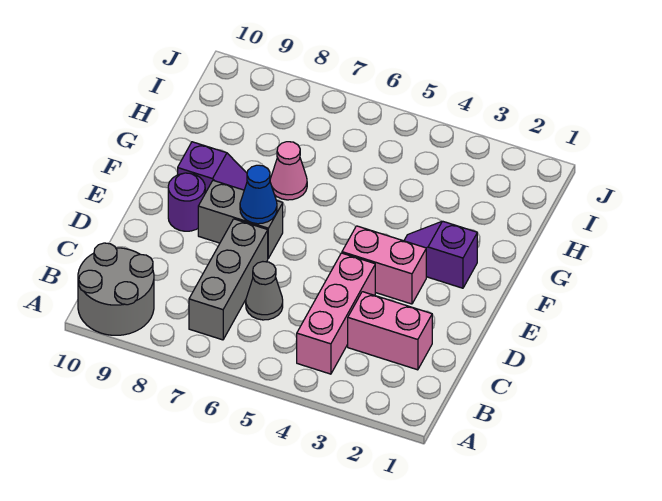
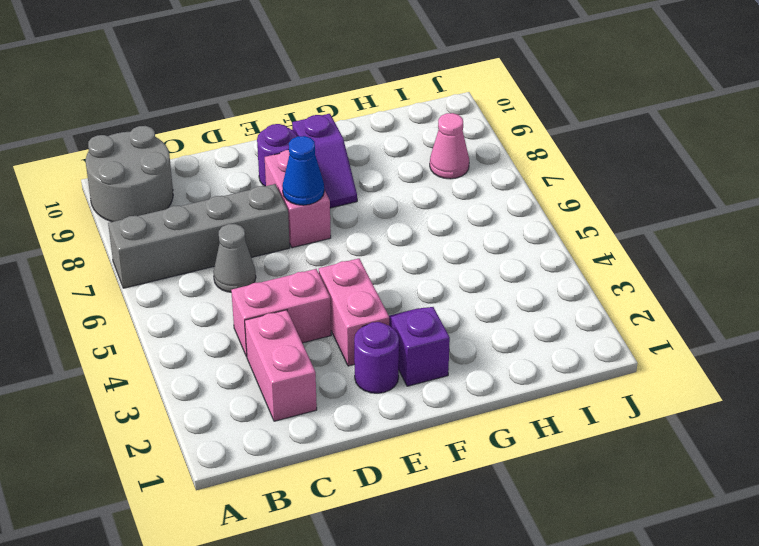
pink 1x3 brick [297,253,375,374] -> pink 1x2 brick [231,269,331,357]
grey 1x3 brick [189,219,268,340] -> grey 1x4 brick [108,184,290,288]
none -> purple 1x1 round brick [354,322,399,393]
grey 1x2 brick [198,180,283,258] -> pink 1x2 brick [265,150,331,248]
pink 1x1 cone [270,142,307,200] -> pink 1x1 cone moved to [430,113,469,179]

